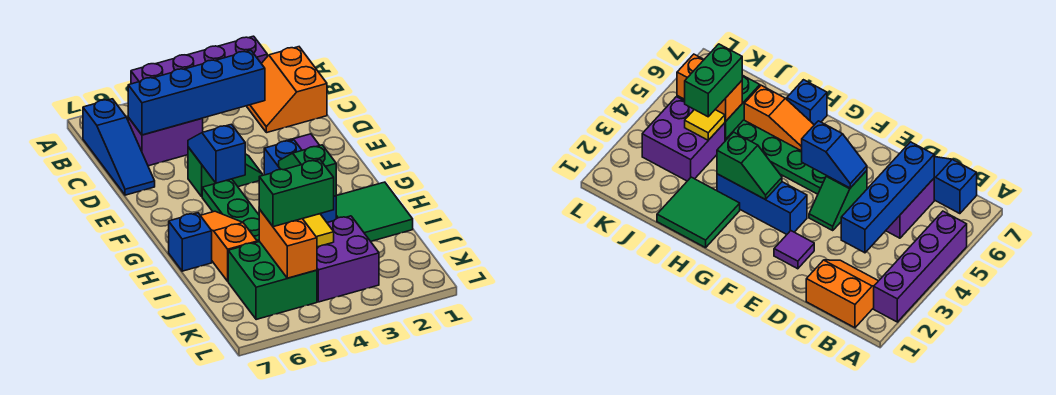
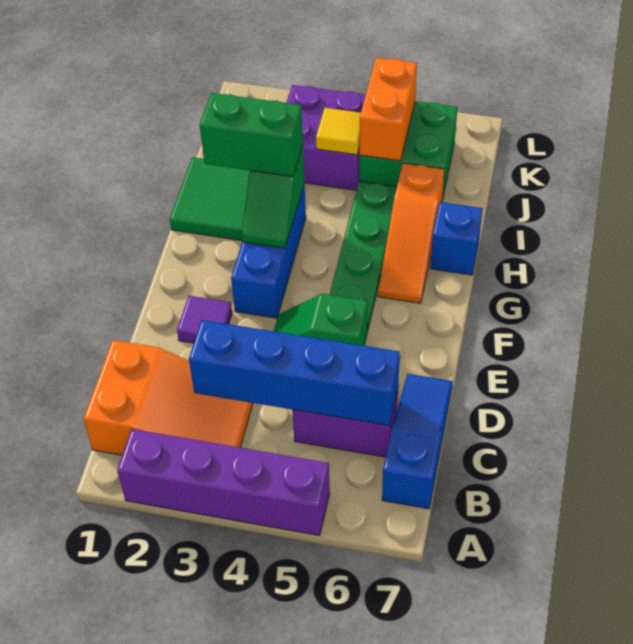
orange 2x2 slope [247,47,327,133] -> orange 2x3 slope [84,340,253,455]
blue 1x2 slope [188,124,245,183] -> none
green 1x2 brick [259,160,334,227] -> green 1x2 brick moved to [200,93,303,176]

